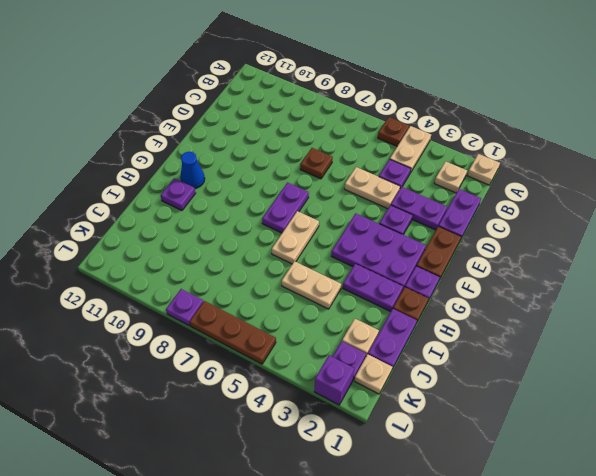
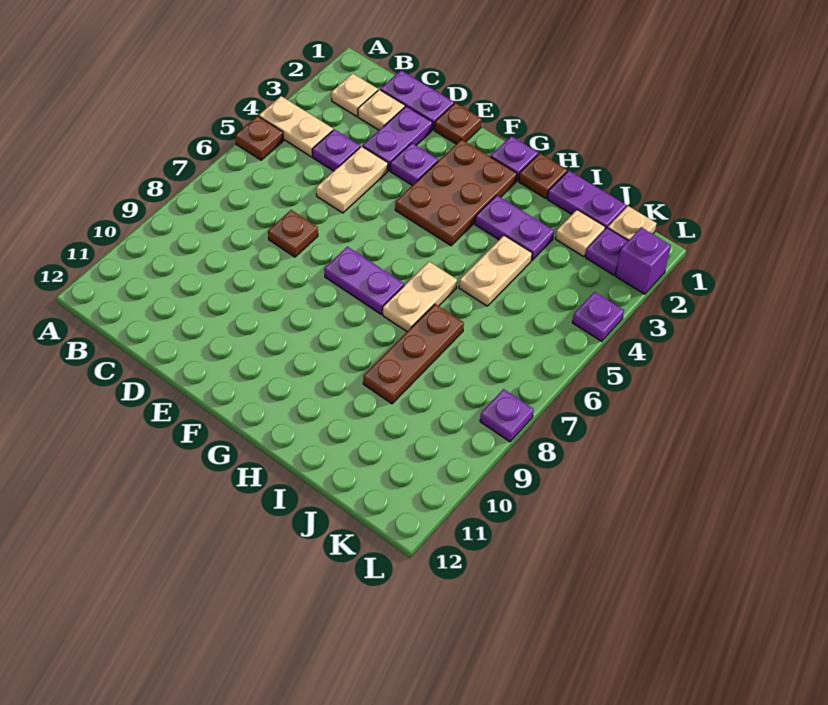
tan 1x1 plate [467,154,500,185] -> tan 1x1 plate moved to [358,90,405,130]
brown 1x2 plate [416,226,461,280] -> brown 1x1 plate [434,103,482,144]
purple 2x3 plate [331,213,426,289] -> brown 2x3 plate [395,140,517,246]
tan 1x2 plate [272,211,319,264] -> tan 1x2 plate turned to [383,262,457,331]
blue 1x1 cone [180,152,205,189] -> none
purple 1x2 plate [343,264,403,312] -> purple 1x2 plate turned to [475,195,554,260]
purple 1x1 plate [161,178,196,210] -> purple 1x1 plate moved to [572,292,624,341]
brown 1x3 plate [190,301,276,364] -> brown 1x3 plate moved to [363,304,464,404]

